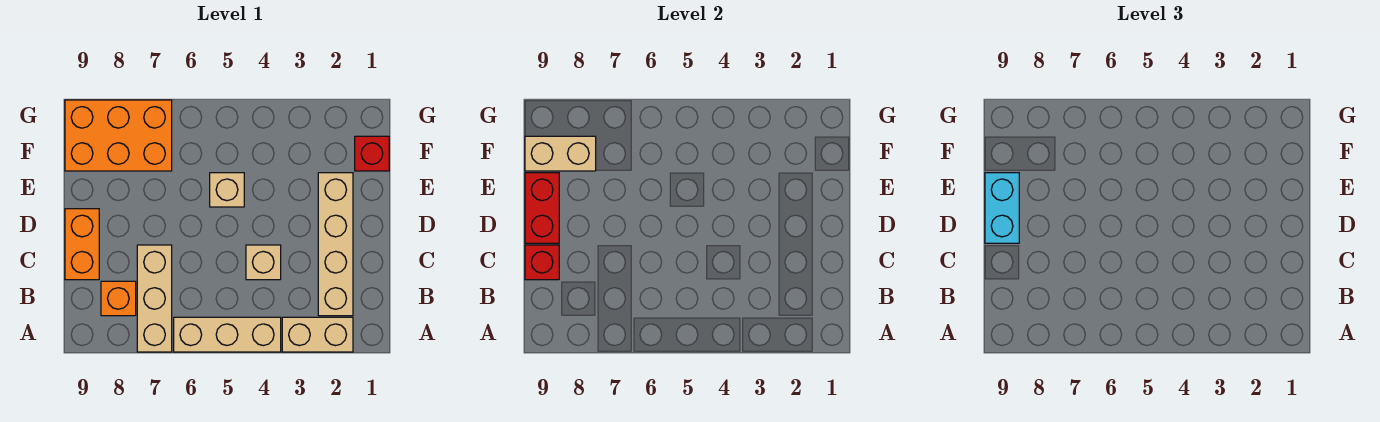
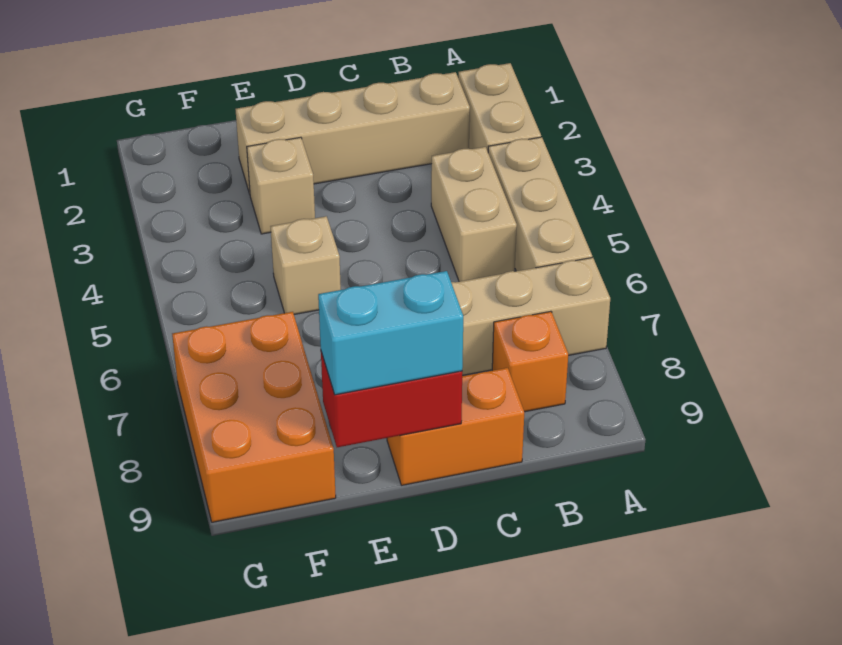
tan 1x1 brick [246,245,281,280] -> tan 1x1 brick moved to [247,137,315,234]
red 1x1 brick [525,245,559,280] -> none
red 1x1 brick [355,136,389,171] -> none
tan 1x2 brick [525,136,596,171] -> tan 1x2 brick moved to [431,147,517,282]

